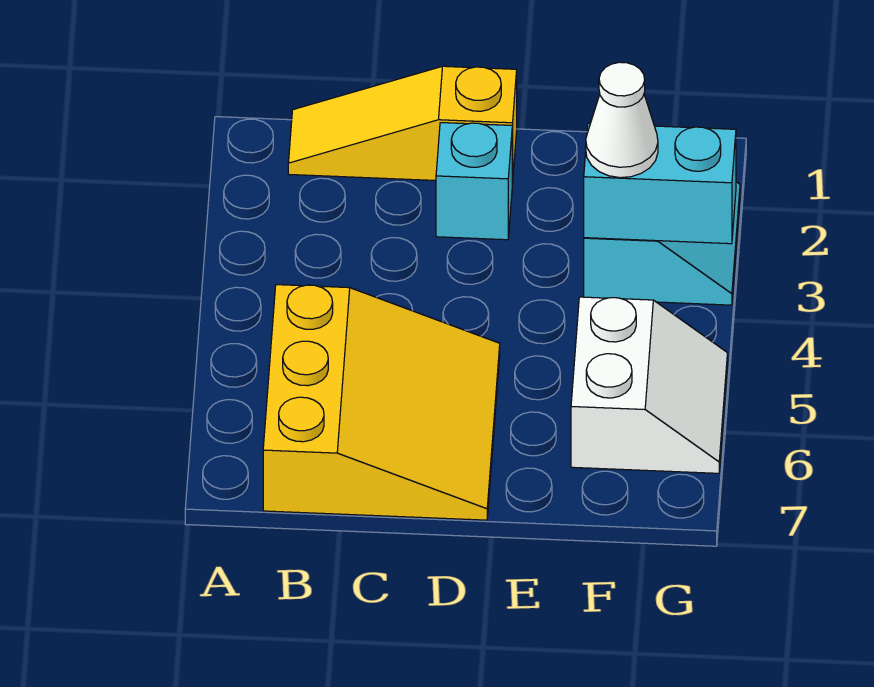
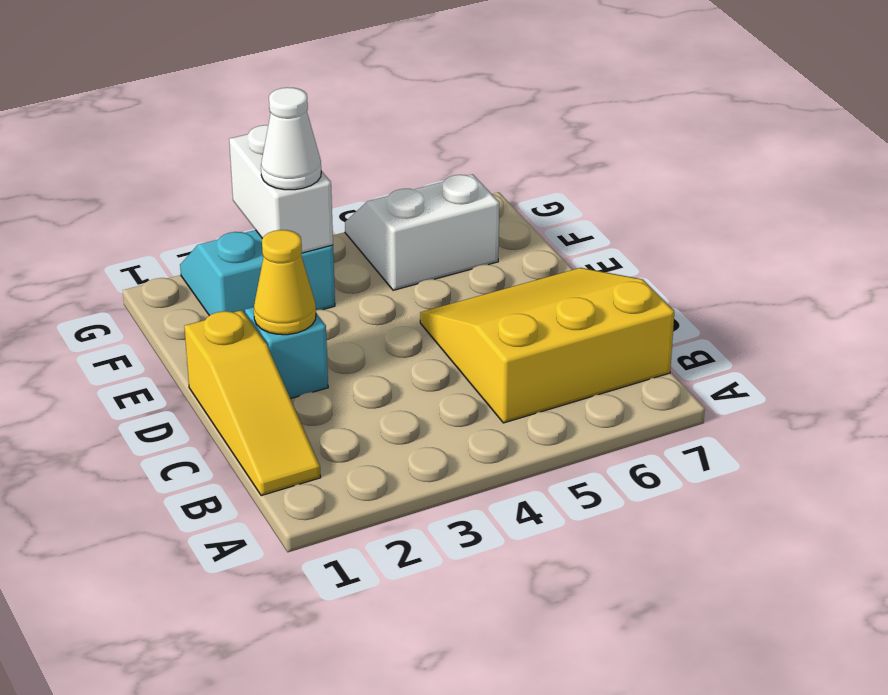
none -> yellow 1x1 cone [254,230,316,335]
cyan 1x2 brick [584,123,736,244] -> white 1x2 brick [229,125,333,253]

